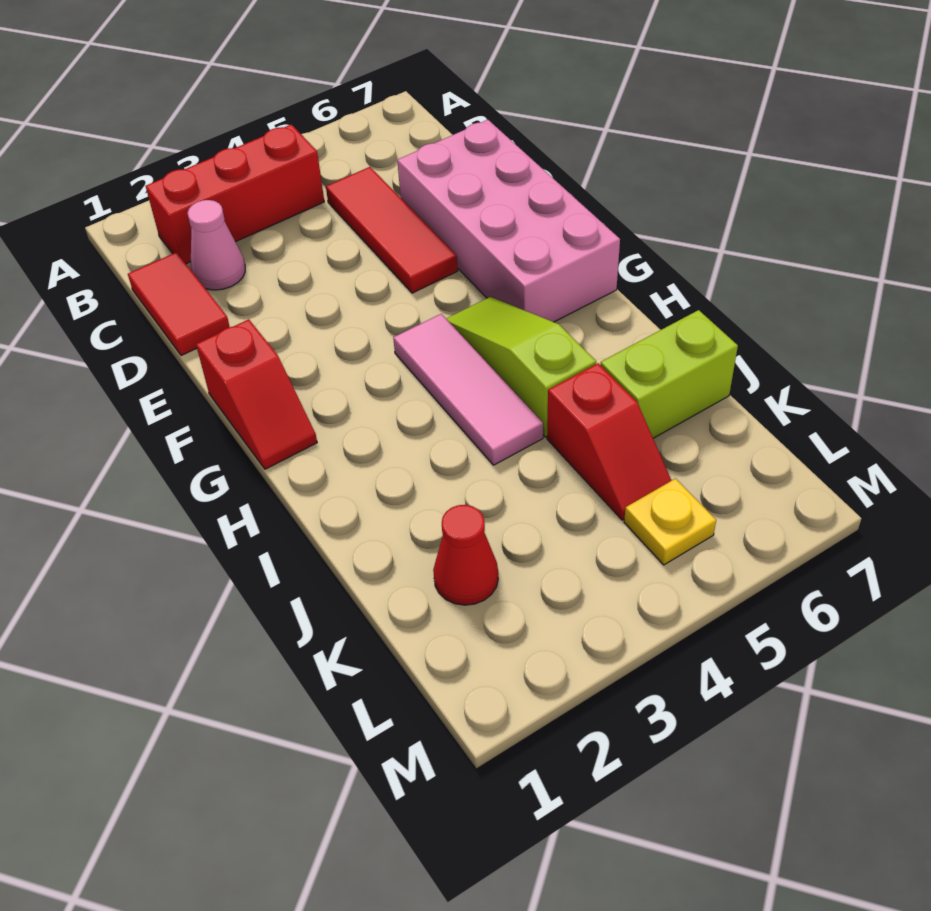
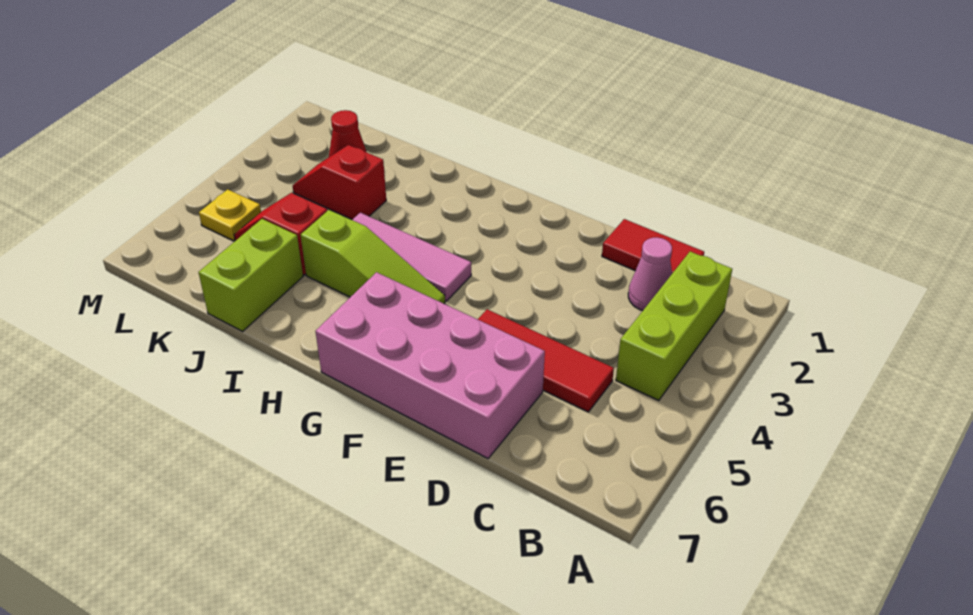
red 1x3 brick [146,124,324,264] -> lime 1x3 brick [616,252,732,401]
red 1x2 slope [196,319,317,469] -> red 1x2 slope moved to [293,145,386,220]

